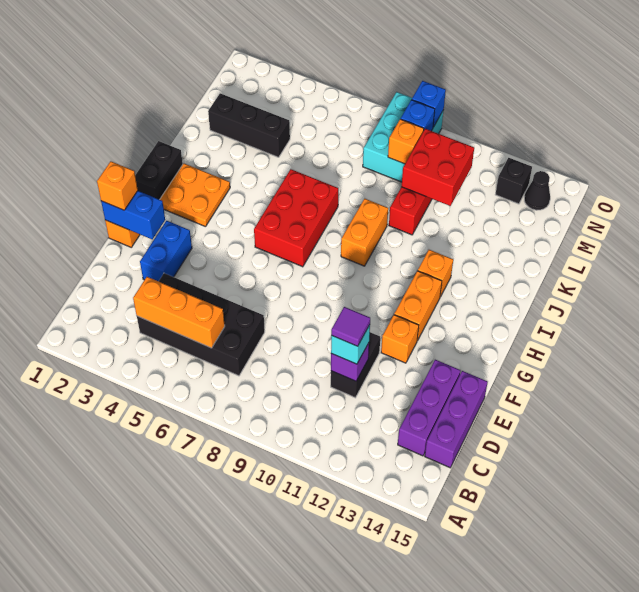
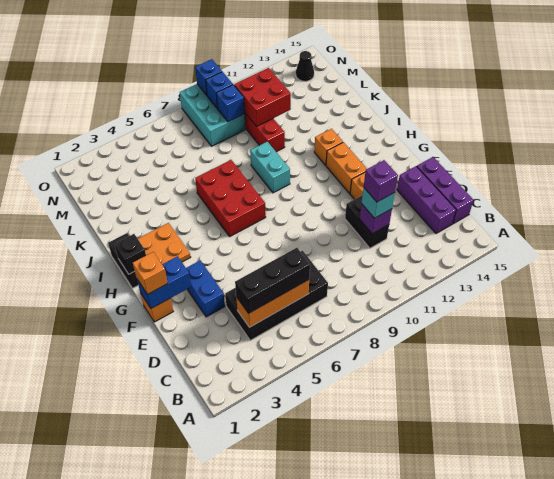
purple 1x1 tile [331,307,370,346] -> purple 1x1 brick [364,160,398,202]
orange 1x2 brick [341,199,388,266] -> cyan 1x2 brick [250,142,290,193]
black 1x3 brick [208,93,290,157] -> black 1x3 brick moved to [235,248,310,313]
orange 1x1 brick [388,119,424,164] -> blue 1x1 brick [216,85,245,122]
black 1x1 brick [495,158,532,204] -> black 1x1 brick moved to [115,234,146,274]

